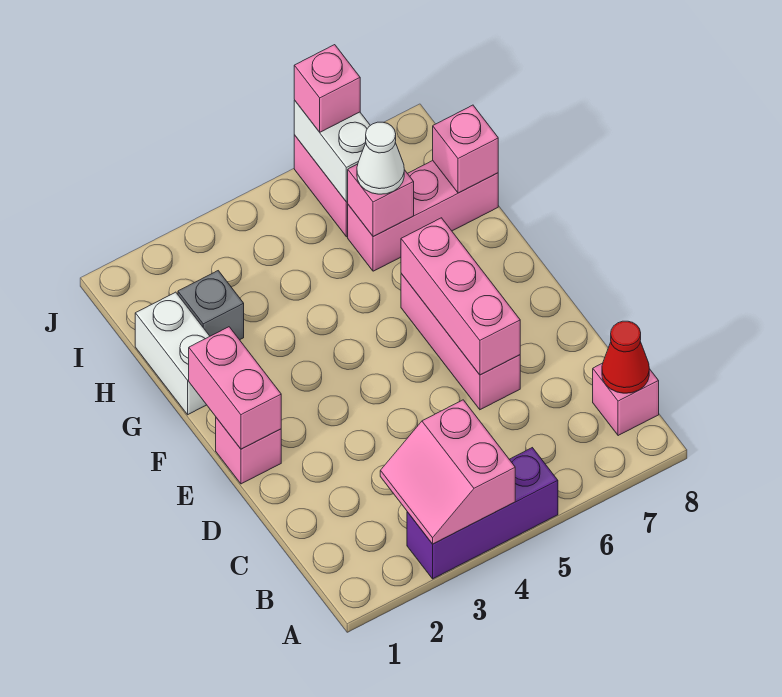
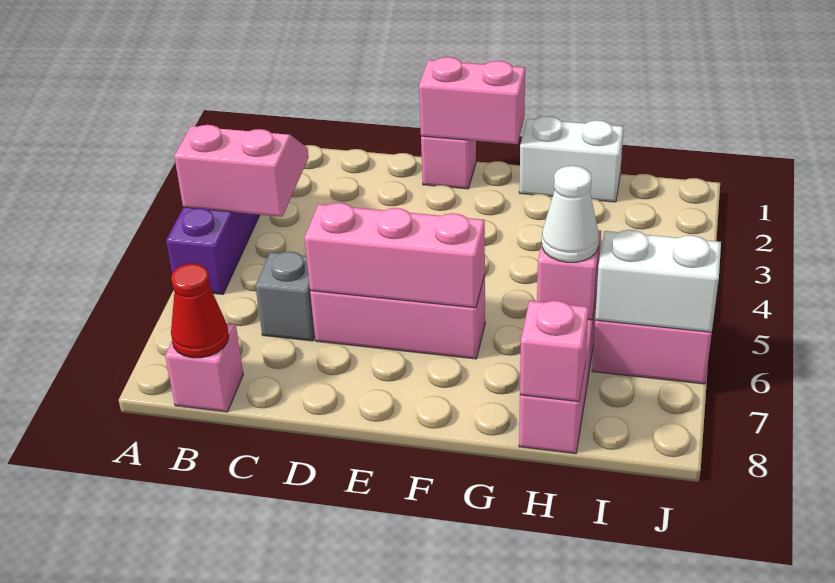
grey 1x1 brick [178,271,244,340] -> grey 1x1 brick moved to [256,251,315,341]
pink 1x1 brick [294,45,360,132] -> none

